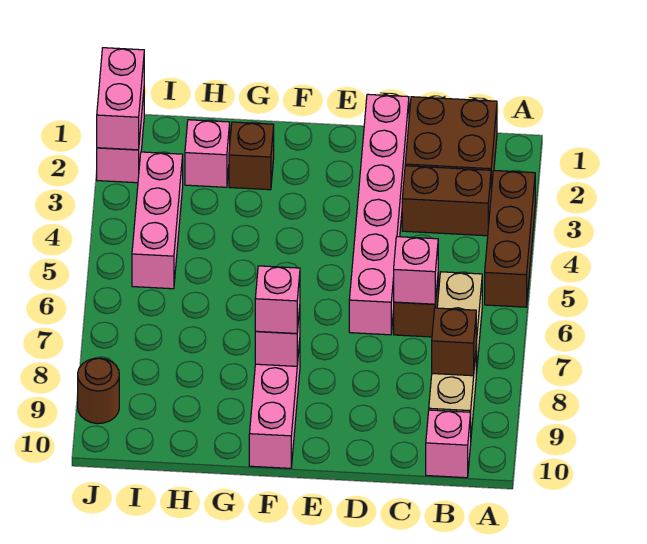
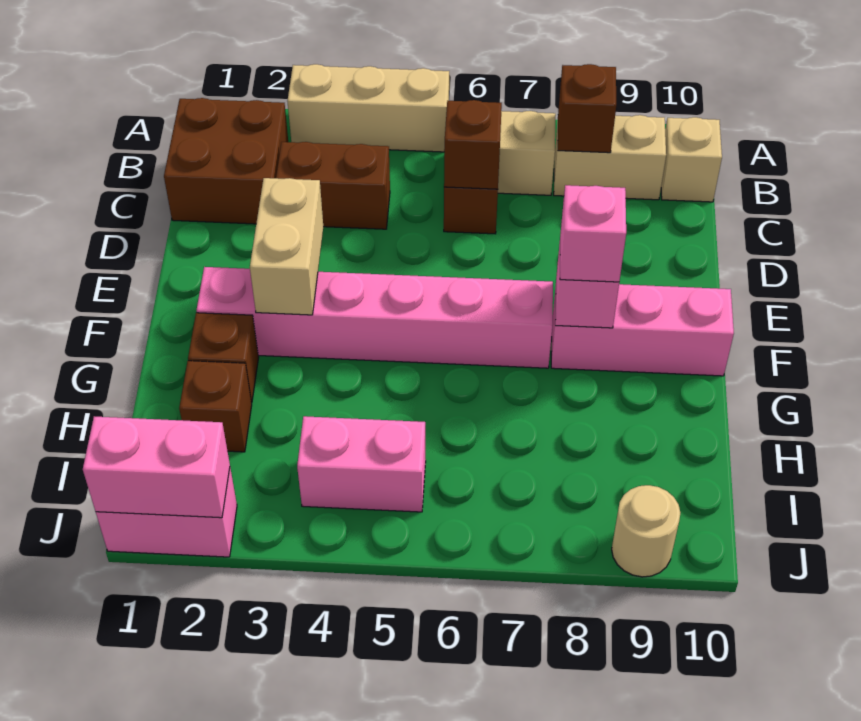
brown 1x3 brick [485,170,535,307] -> tan 1x3 brick [287,64,449,152]
brown 1x2 brick [402,166,491,236] -> brown 1x2 brick turned to [276,142,390,229]
pink 1x1 brick [426,410,471,478] -> tan 1x1 brick [661,117,722,202]
pink 1x1 brick [394,237,438,304] -> brown 1x1 brick [444,100,502,189]
pink 1x6 brick [349,94,409,335] -> pink 1x6 brick moved to [196,267,553,368]
none -> tan 1x2 brick [250,178,323,315]
pink 1x1 brick [185,120,230,187] -> brown 1x1 brick [179,361,252,452]
pink 1x3 brick [132,152,183,289] -> pink 1x2 brick [297,416,426,512]
brown 1x1 round brick [78,358,119,424] -> tan 1x1 round brick [612,485,680,577]

